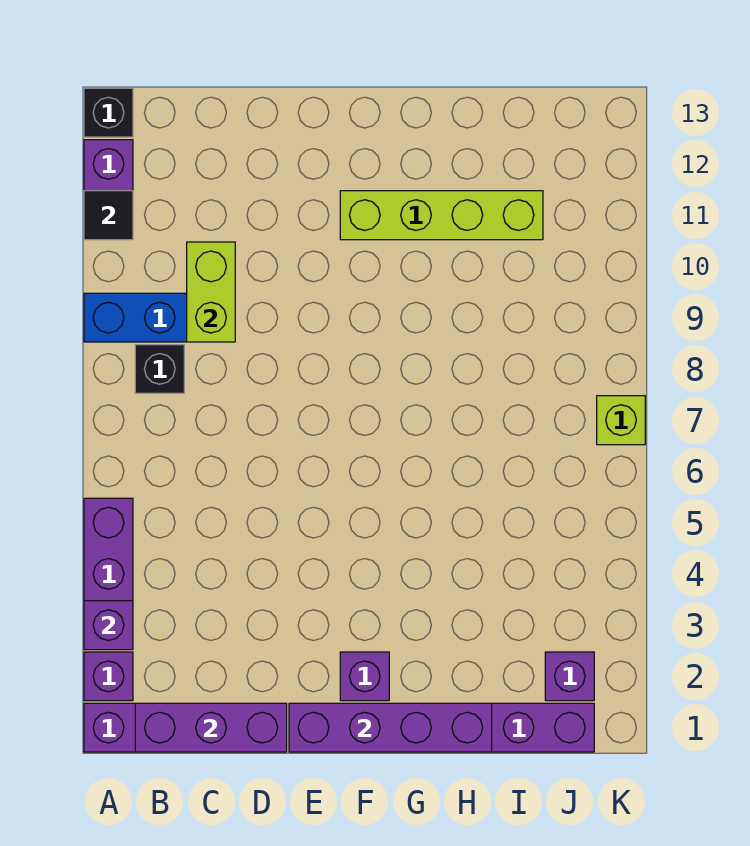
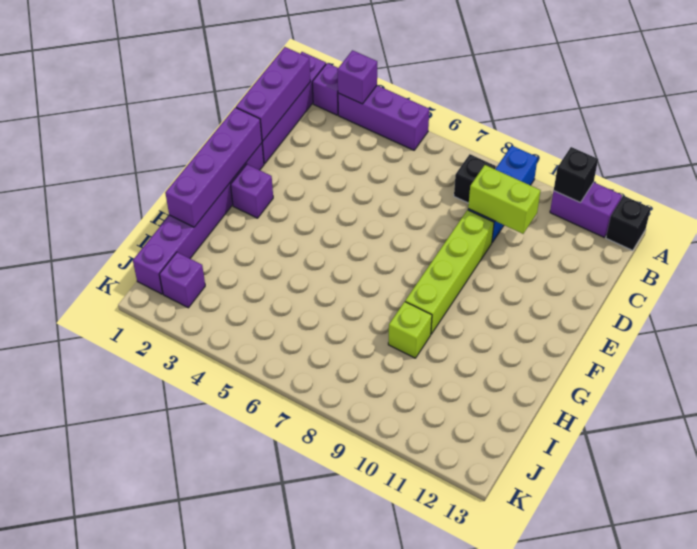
black 1x1 tile [84,191,133,240] -> black 1x1 brick [554,147,598,202]
lime 1x4 brick [340,191,543,240] -> lime 1x4 brick moved to [405,210,494,334]
lime 1x1 brick [597,396,645,445] -> lime 1x1 brick moved to [388,302,432,358]

